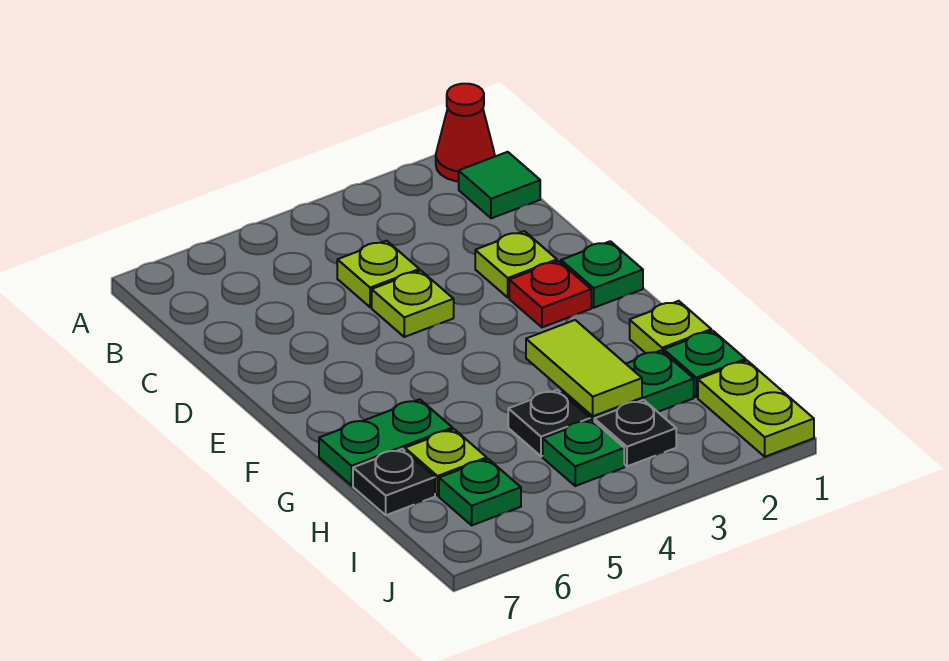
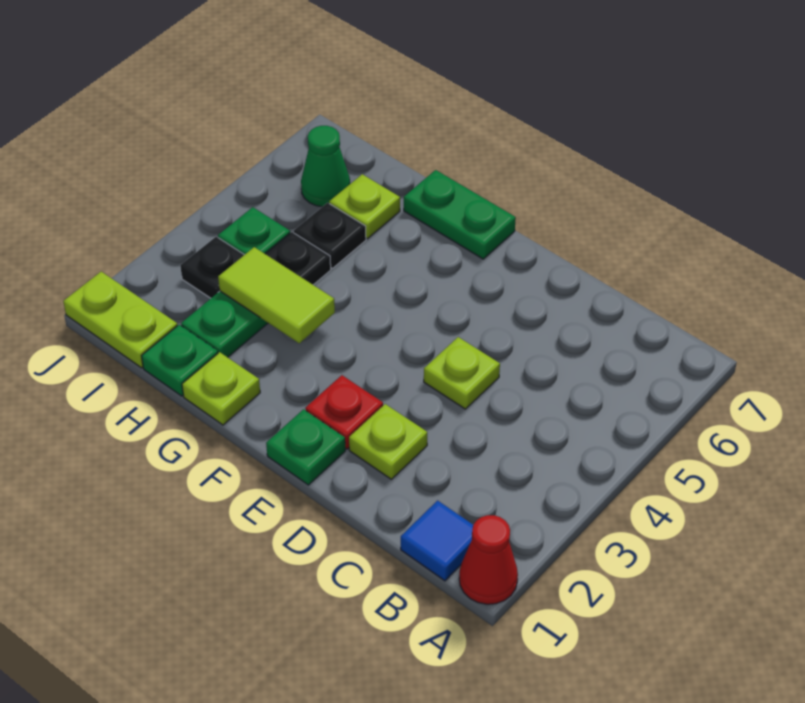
green 1x1 tile [459,152,540,218] -> blue 1x1 tile [401,501,473,581]
lime 1x1 plate [337,241,419,307] -> none
green 1x2 plate [319,399,453,485] -> green 1x2 plate turned to [404,170,516,259]
black 1x1 plate [353,449,435,515] -> black 1x1 plate moved to [294,203,366,268]
green 1x1 plate [439,459,521,525] -> green 1x1 cone [301,126,350,207]

